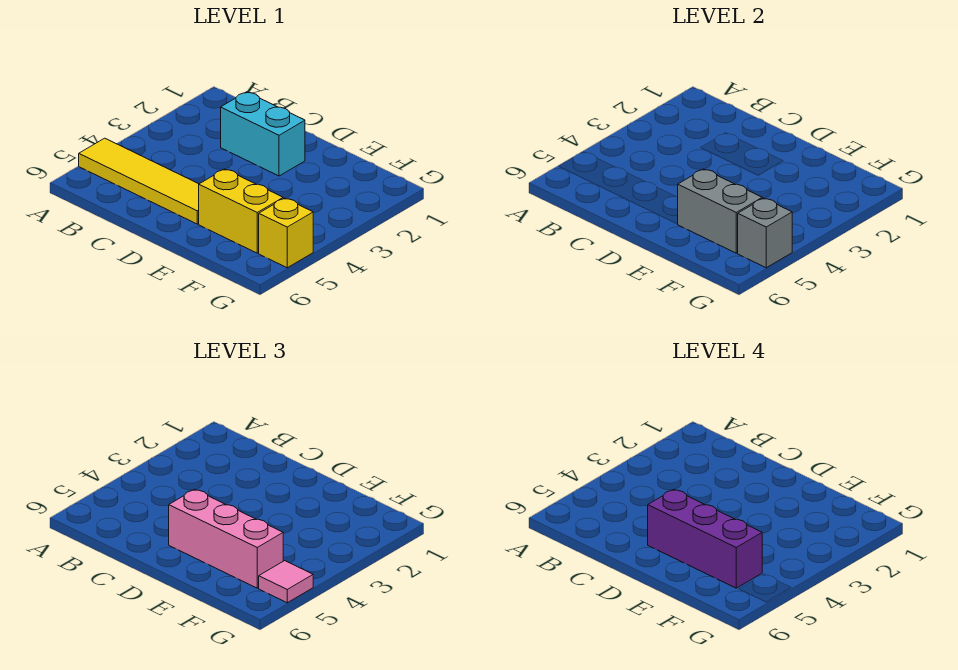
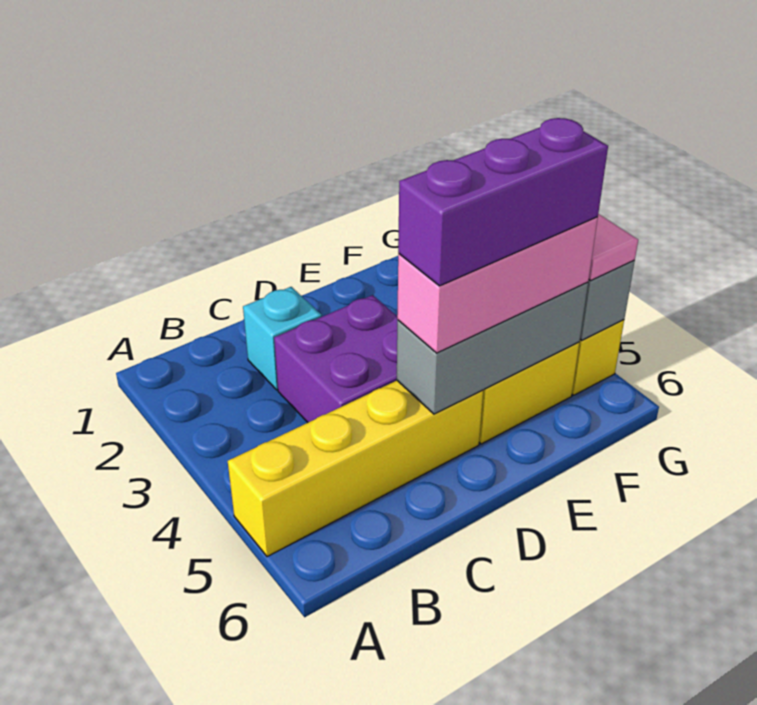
yellow 1x4 tile [79,138,199,224] -> yellow 1x4 brick [228,381,483,557]
cyan 1x2 brick [221,92,305,176] -> cyan 1x1 brick [243,287,322,390]
none -> purple 2x2 brick [274,295,398,422]
grey 1x2 brick [678,169,763,253] -> grey 1x3 brick [397,282,588,414]

